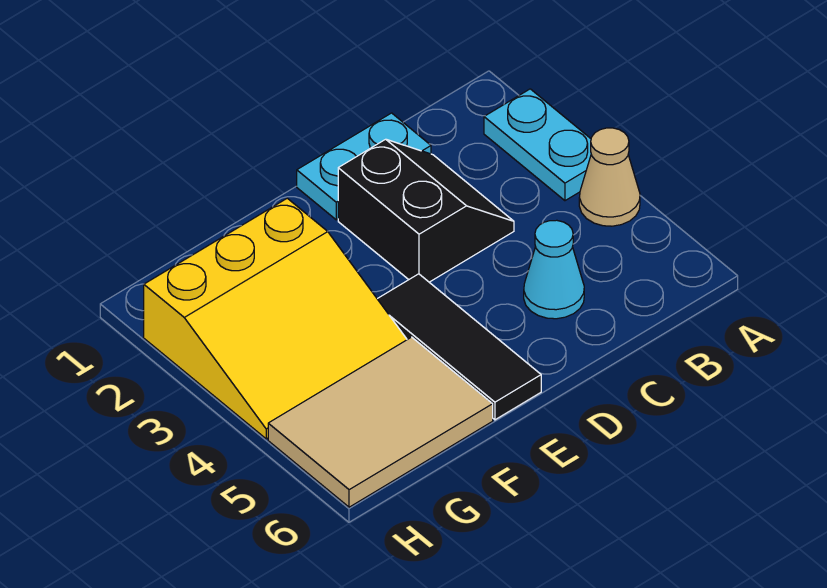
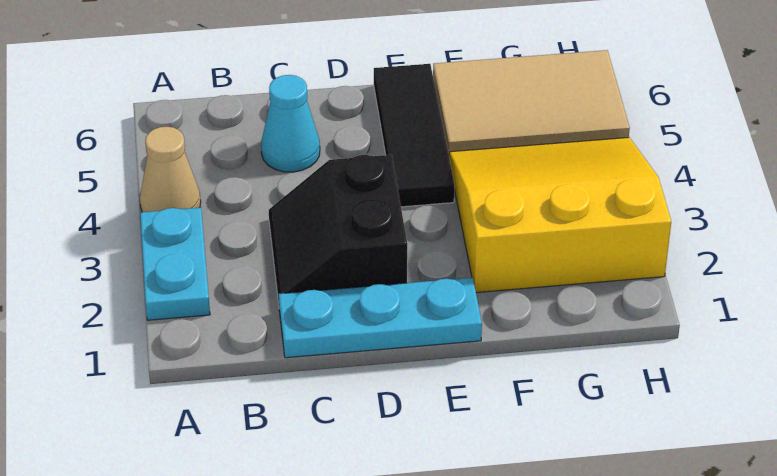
cyan 1x2 plate [297,113,431,220] -> cyan 1x3 plate [279,278,482,358]

